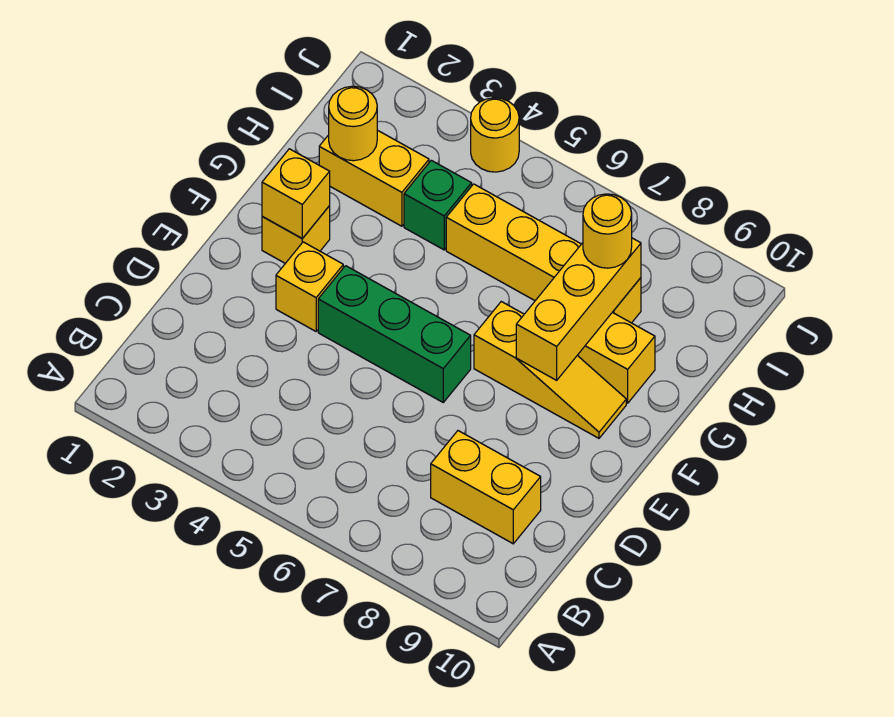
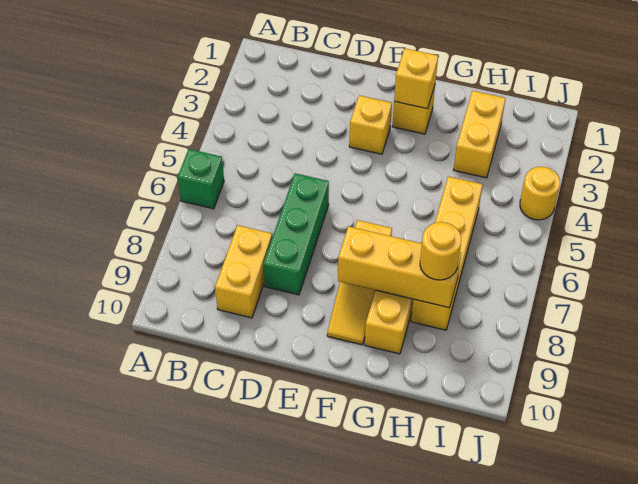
green 1x3 brick [318,266,471,402] -> green 1x3 brick moved to [263,173,329,295]
yellow 1x1 round brick [329,86,377,161] -> none
green 1x1 brick [404,160,472,250] -> green 1x1 brick moved to [178,149,224,209]

